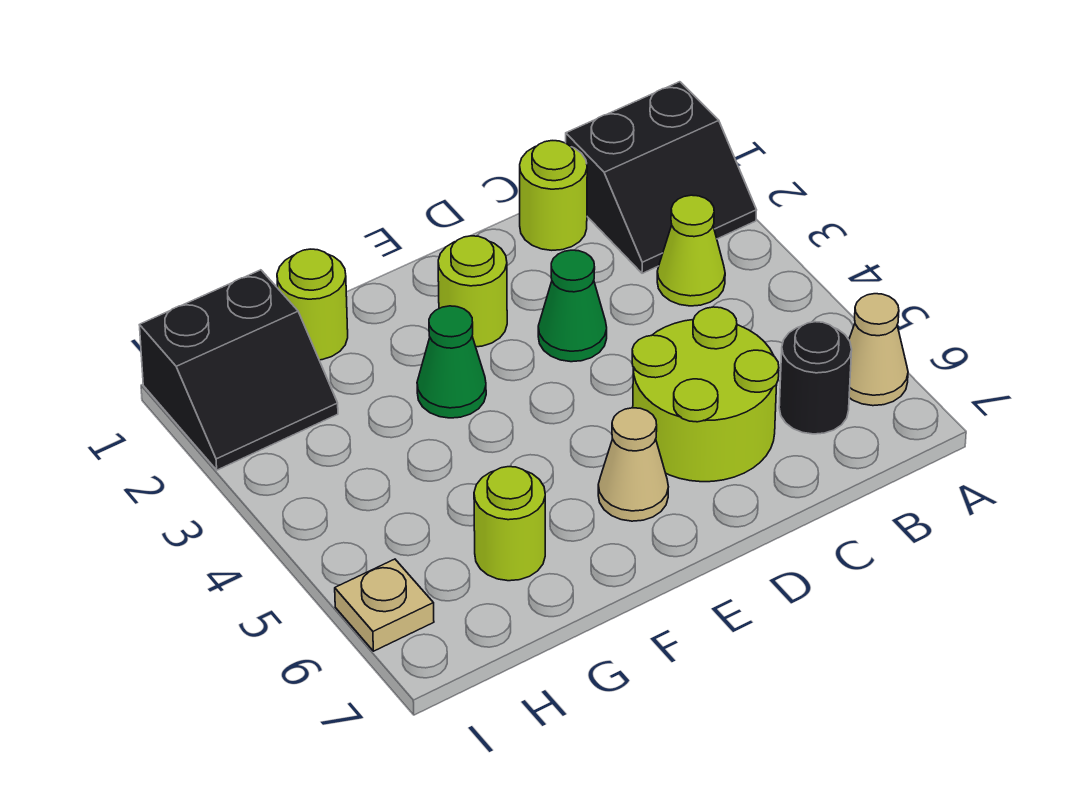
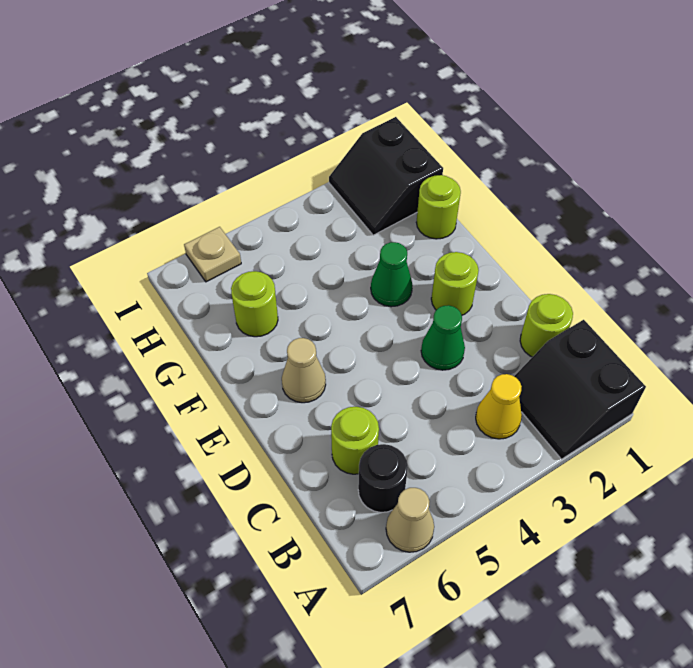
lime 1x1 cone [657,195,725,306] -> yellow 1x1 cone [476,374,522,439]
lime 2x2 round brick [632,307,779,482] -> lime 1x1 round brick [331,407,379,474]

